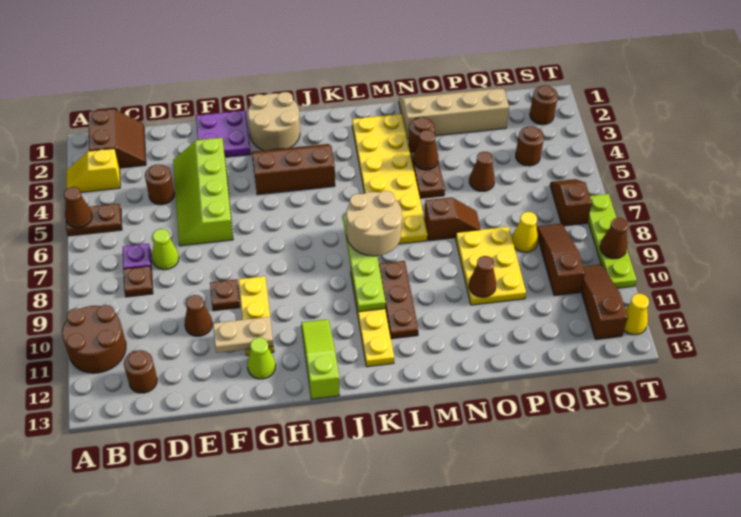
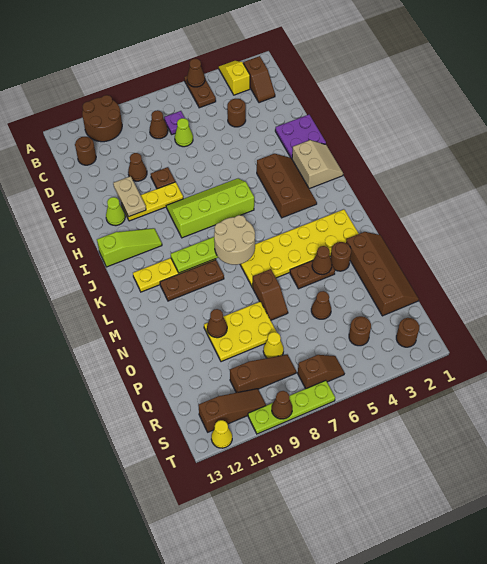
brown 2x2 slope [88,109,146,168] -> brown 1x2 slope [243,56,275,103]
brown 1x1 plate [123,266,153,297] -> brown 1x1 cone [149,110,168,139]
lime 2x4 slope [173,138,233,246] -> lime 2x4 slope moved to [166,178,254,238]
tan 2x2 round brick [248,92,300,150] -> tan 2x2 slope [292,140,343,189]
tan 2x4 slope [399,88,509,139] -> brown 2x4 slope [346,232,419,316]

